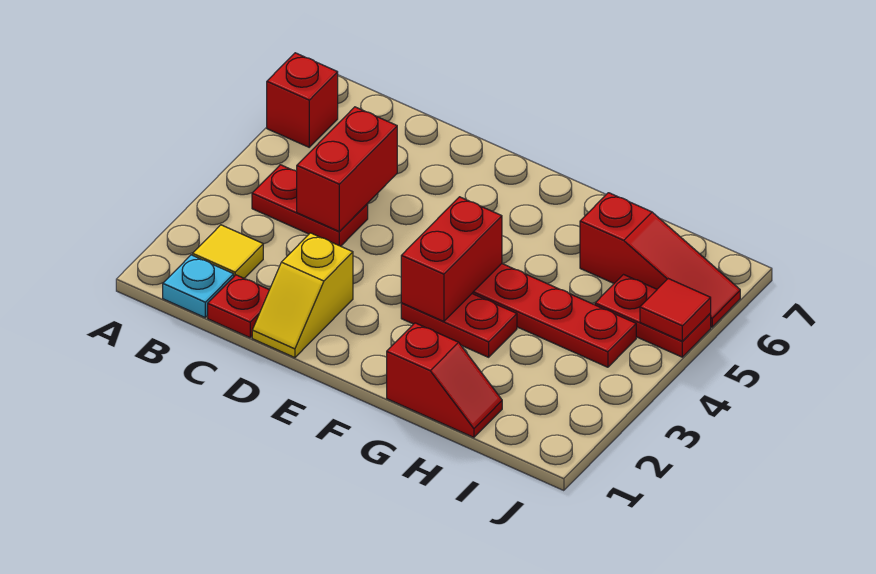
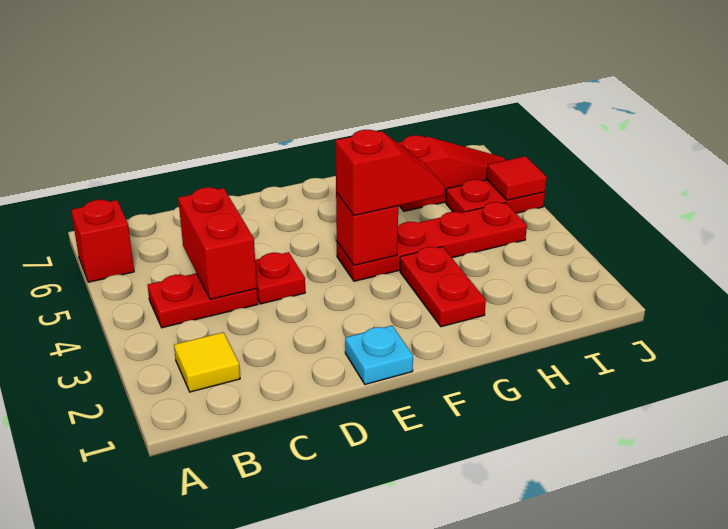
cyan 1x1 plate [163,255,234,317] -> cyan 1x1 plate moved to [345,326,413,384]
red 1x1 plate [208,275,269,338] -> red 1x1 plate moved to [255,252,305,304]
yellow 1x2 slope [252,233,353,358] -> none
red 1x2 plate [401,294,517,357] -> red 1x2 plate turned to [400,247,486,327]
red 1x2 brick [401,197,502,322] -> red 1x1 brick [336,192,398,265]
red 1x2 slope [387,323,502,437] -> red 1x2 slope moved to [335,130,445,215]

